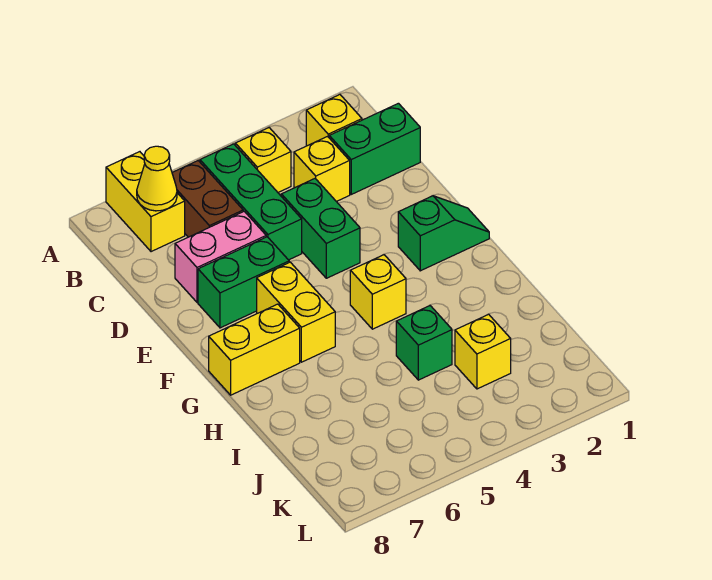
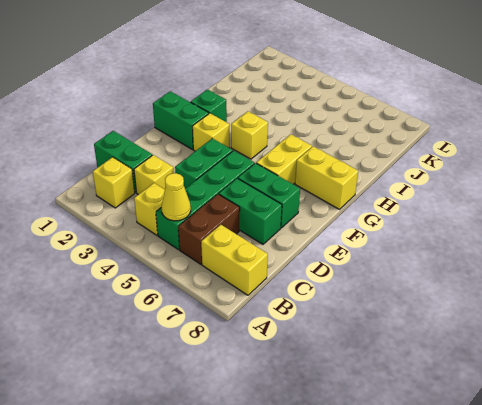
yellow 1x2 brick [106,152,185,252] -> yellow 1x2 brick turned to [201,225,268,295]
green 1x3 brick [200,144,302,260] -> green 1x4 brick [156,151,254,250]
yellow 1x1 cone [137,146,177,211] -> yellow 1x1 cone moved to [162,173,191,221]
pink 1x2 brick [175,211,266,302] -> green 1x2 brick [219,178,282,244]
green 1x2 slope [398,196,489,271] -> green 1x2 brick [153,91,209,149]
green 1x1 brick [396,306,452,380] -> green 1x1 brick moved to [191,89,227,122]
yellow 1x1 brick [455,314,511,389] -> yellow 1x1 brick moved to [192,113,229,151]

